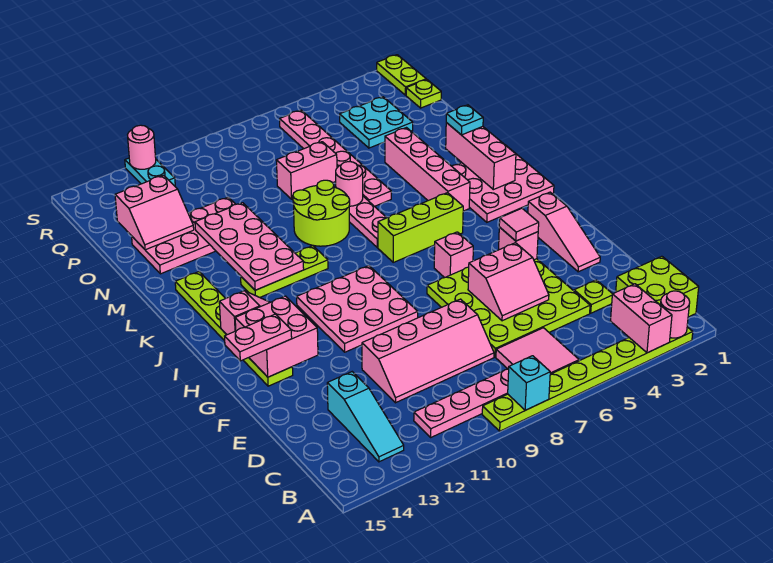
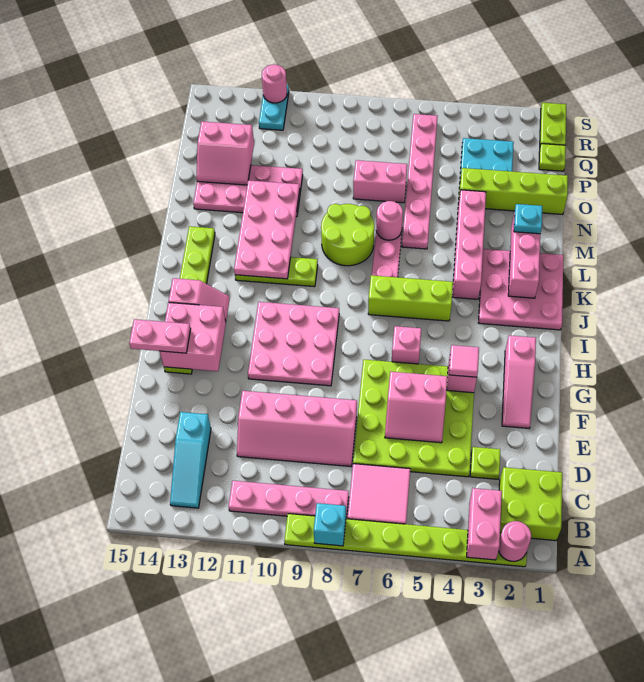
none -> lime 1x4 brick [458,168,568,215]

